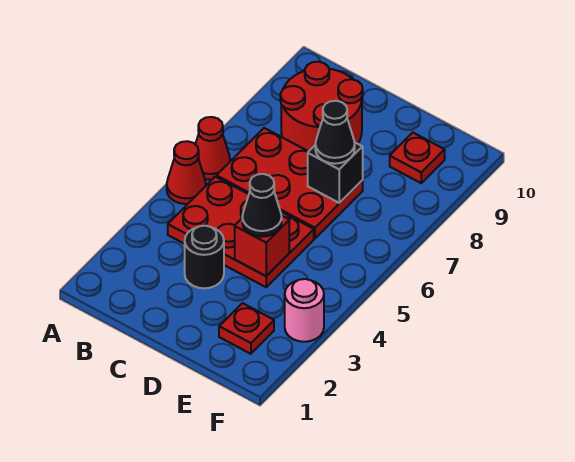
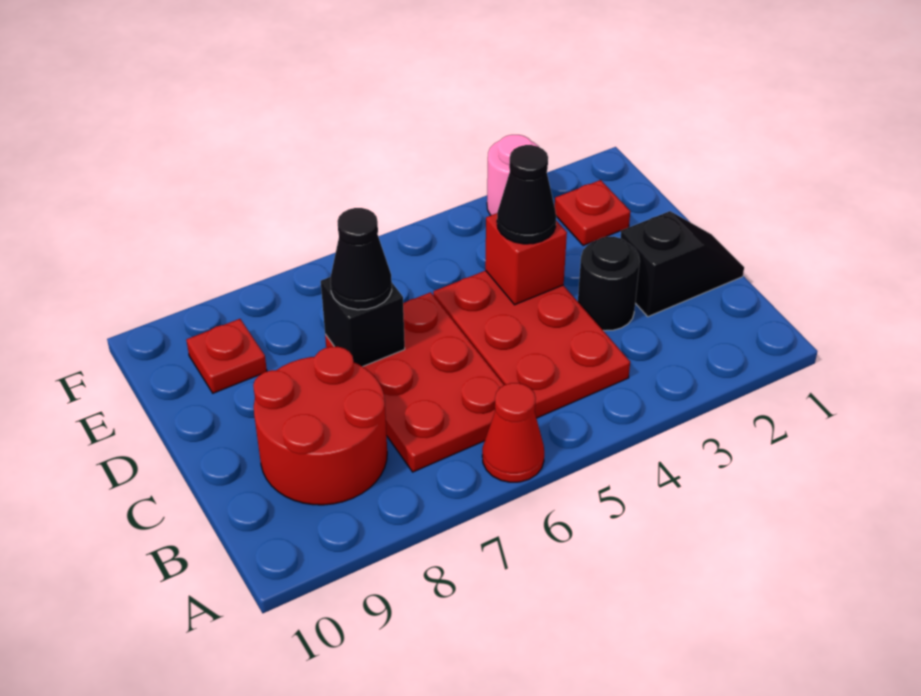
red 1x1 cone [167,141,206,204] -> none
none -> black 1x2 slope [620,211,744,317]

